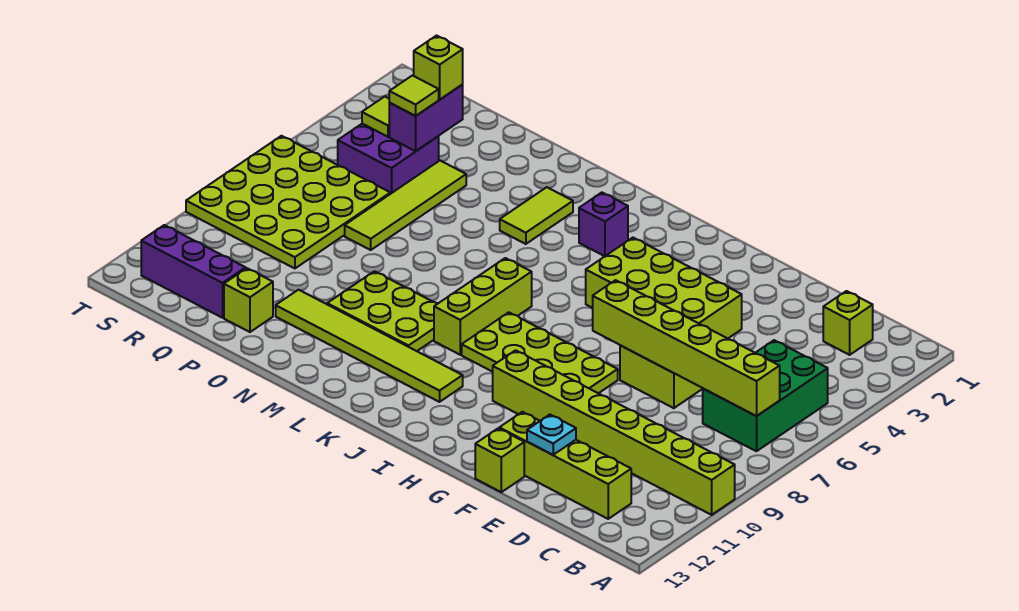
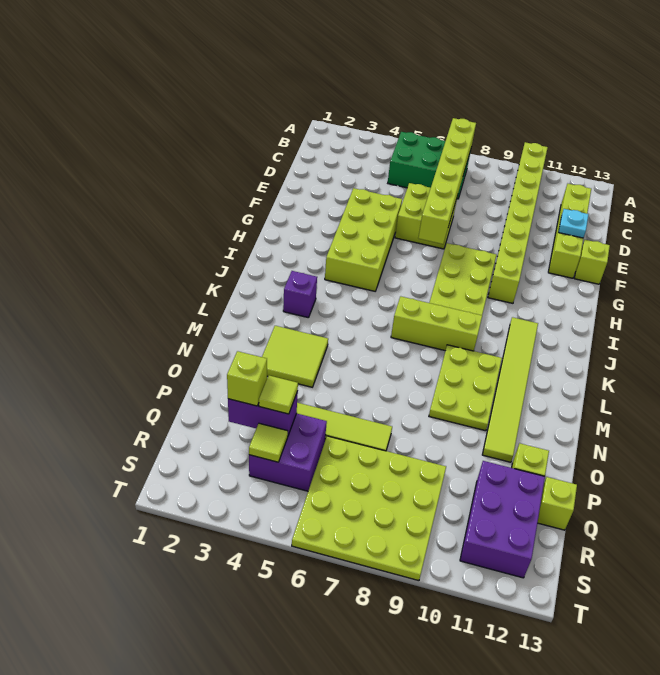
lime 1x1 brick [823,291,873,355] -> lime 1x1 brick moved to [538,477,577,530]
lime 1x2 tile [500,187,573,244] -> lime 2x2 tile [262,326,328,387]
purple 1x3 brick [141,225,246,318] -> purple 2x3 brick [460,461,545,578]

